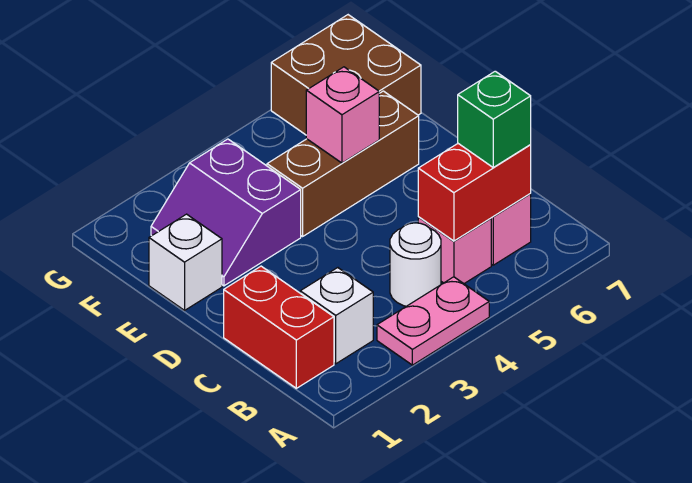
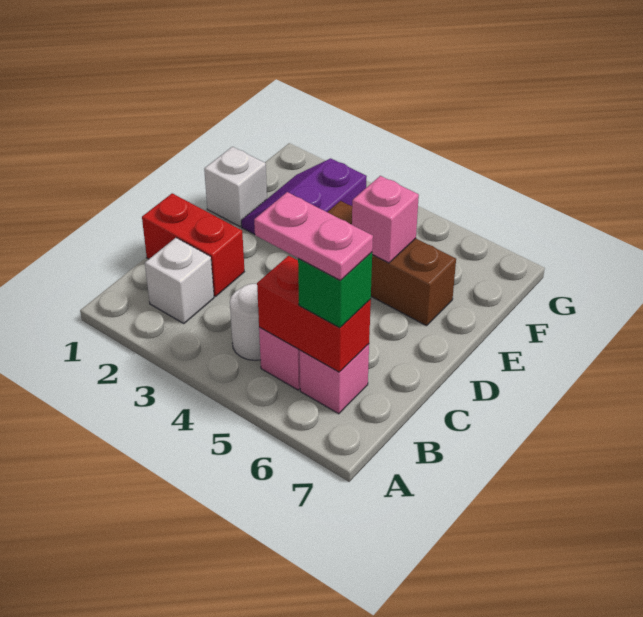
pink 1x2 plate [377,277,489,365] -> pink 1x2 plate moved to [254,192,373,281]
red 1x2 brick [224,266,334,388] -> red 1x2 brick turned to [142,193,244,296]
brown 2x2 brick [271,15,421,135] -> none

